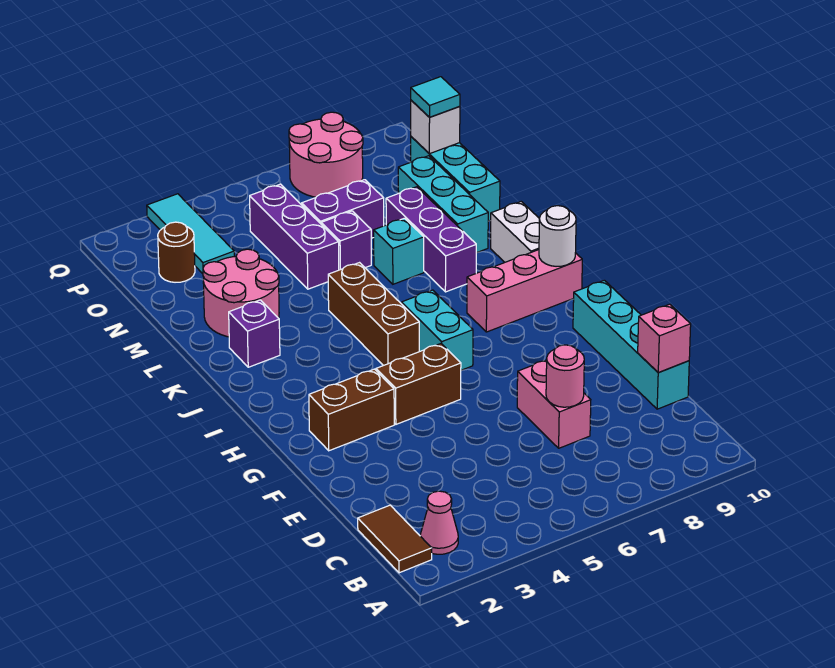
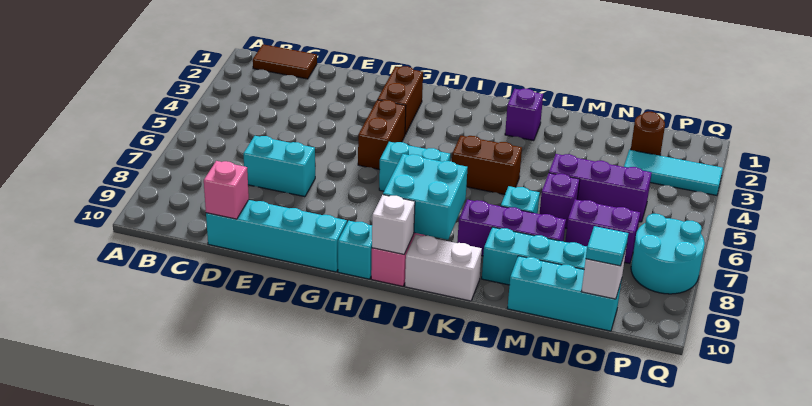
pink 1x1 cone [420,491,458,554] -> none
pink 1x2 brick [517,360,591,448] -> cyan 1x2 brick [243,136,315,197]
pink 1x1 round brick [546,345,584,407] -> none
none -> cyan 1x1 brick [338,221,372,279]
brown 1x3 brick [328,263,419,366] -> brown 1x2 brick [452,136,522,195]
none -> cyan 2x2 brick [383,154,468,240]
white 1x1 round brick [539,206,576,266] -> white 1x1 brick [372,195,415,254]
pink 2x2 round brick [203,249,279,337] -> none
purple 1x2 brick [302,180,384,238] -> purple 1x2 brick turned to [565,199,640,263]
pink 2x2 round brick [289,112,363,197] -> cyan 2x2 round brick [631,214,705,294]

